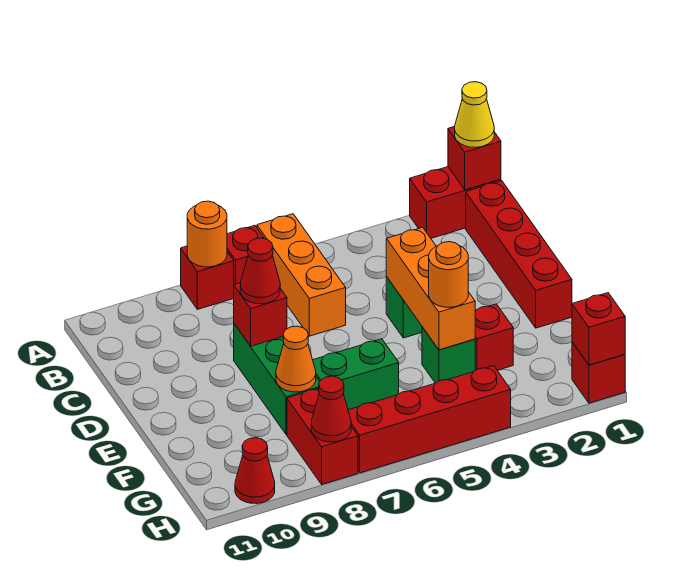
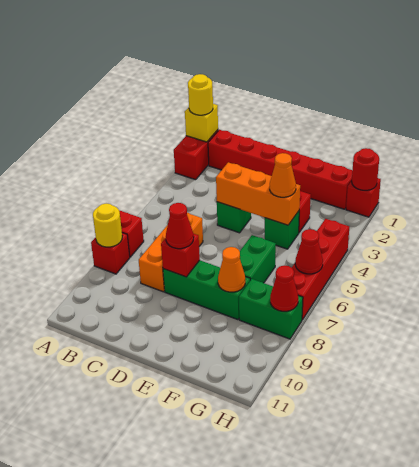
red 1x1 brick [448,126,501,190] -> yellow 1x1 brick [185,104,218,142]
yellow 1x1 cone [455,82,494,147] -> yellow 1x1 round brick [188,74,213,115]
orange 1x3 brick [257,214,346,336] -> orange 1x3 brick turned to [139,213,203,292]
orange 1x1 round brick [187,201,227,267] -> yellow 1x1 round brick [93,204,122,247]
red 1x4 brick [466,181,572,328] -> red 1x6 brick [208,130,352,209]
orange 1x1 round brick [429,242,468,307] -> orange 1x1 cone [270,153,296,197]
red 1x2 brick [287,388,358,484] -> green 1x2 brick [239,279,303,339]
red 1x1 brick [572,293,625,365] -> red 1x1 round brick [352,148,379,190]
red 1x1 cone [235,438,275,504] -> red 1x1 cone moved to [295,229,323,274]

